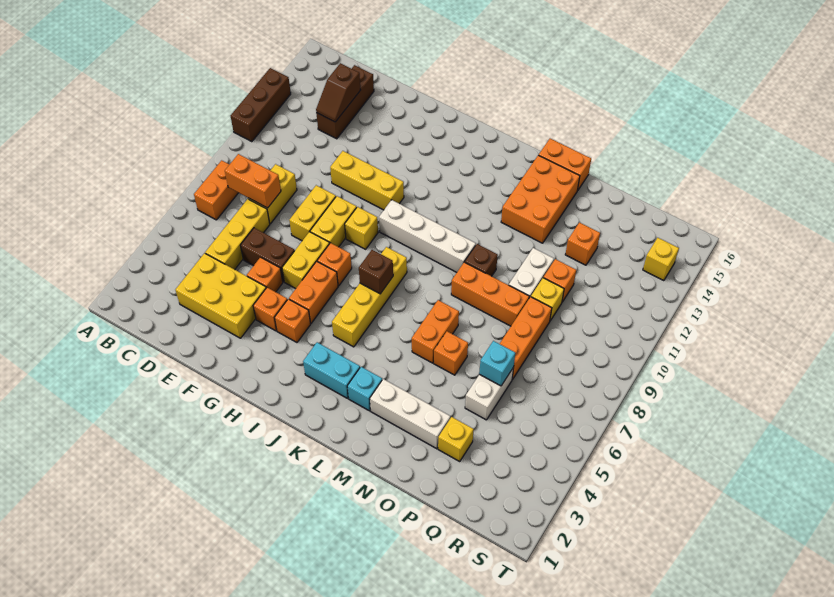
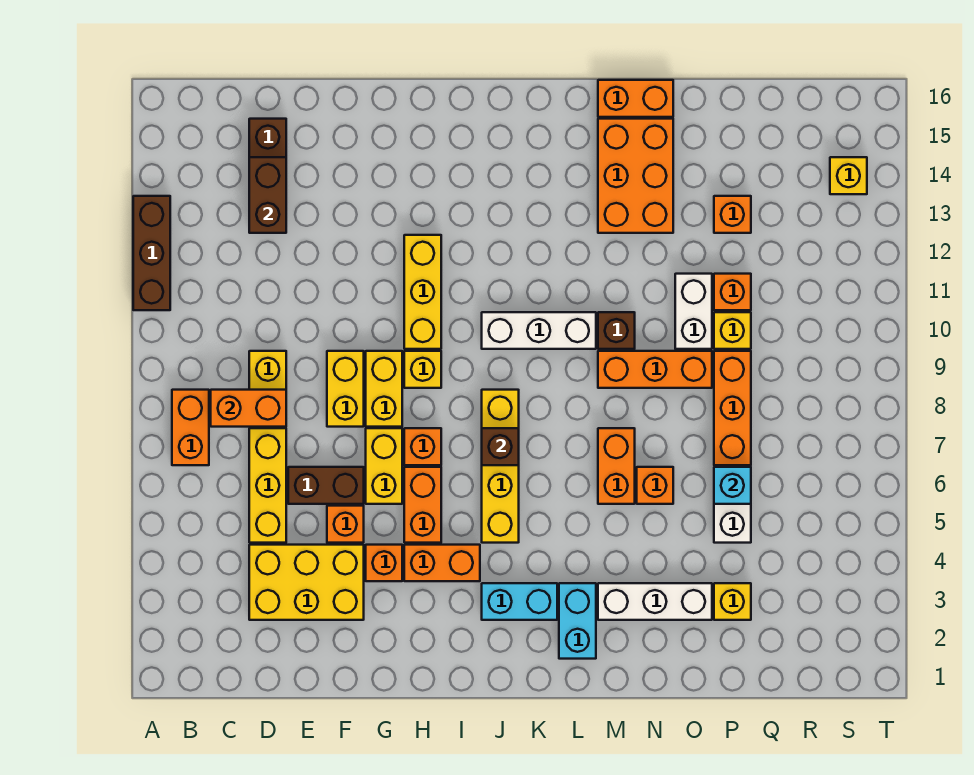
brown 1x2 slope [316,63,360,122] -> brown 1x2 brick [249,157,286,233]
yellow 1x3 brick [330,151,404,210] -> yellow 1x3 brick turned to [404,235,441,349]
orange 1x1 brick [274,299,311,342] -> orange 1x2 brick [404,545,480,581]
white 1x4 brick [379,200,476,272] -> white 1x3 brick [482,312,596,349]
cyan 1x1 brick [347,367,382,411] -> cyan 1x2 brick [559,583,596,659]

